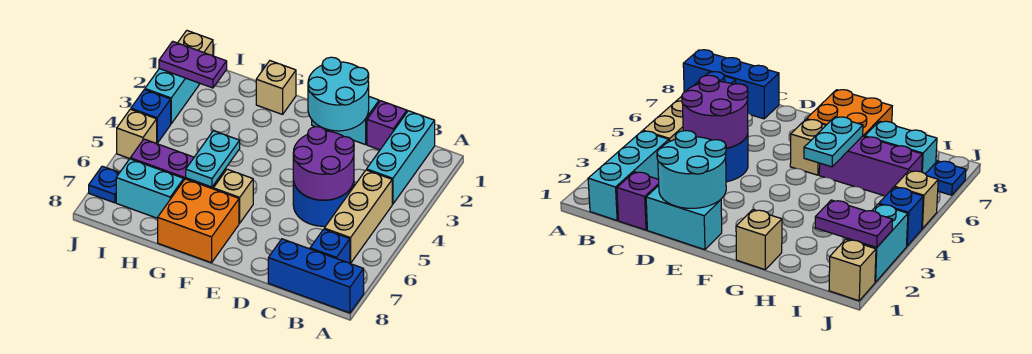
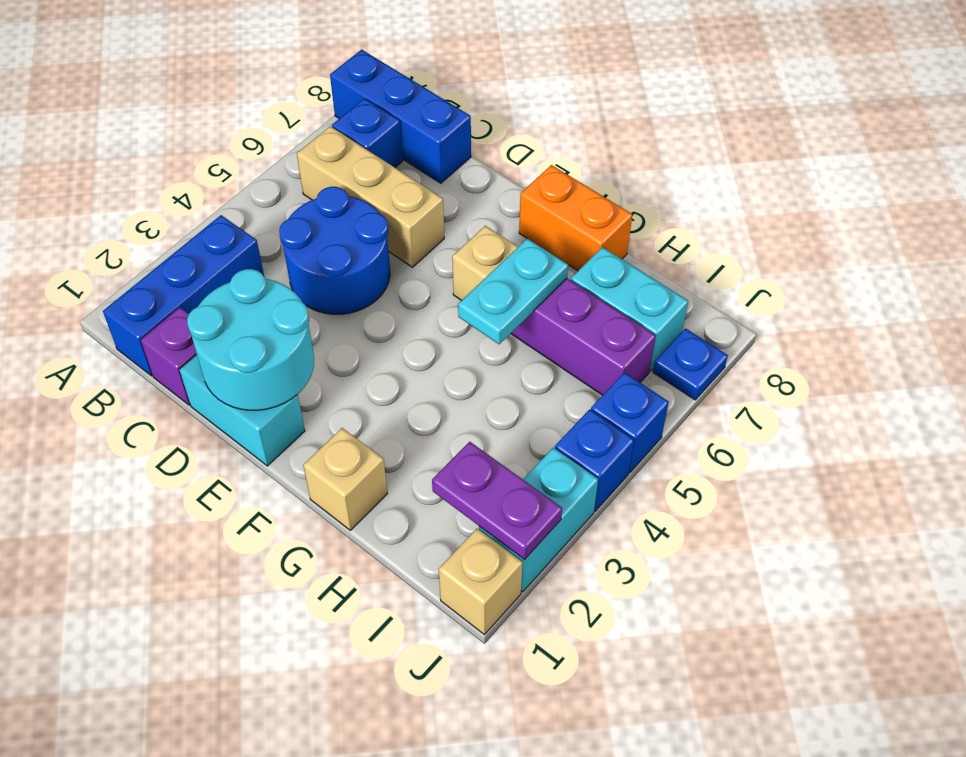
cyan 1x3 brick [367,111,435,204] -> blue 1x3 brick [103,215,264,376]
tan 1x3 brick [324,170,392,264] -> tan 1x3 brick turned to [297,126,444,267]
purple 2x2 round brick [293,127,354,200] -> none
orange 2x2 brick [158,179,239,263] -> orange 1x2 brick [519,165,632,271]
tan 1x1 brick [117,109,157,159] -> blue 1x1 brick [591,373,669,473]

